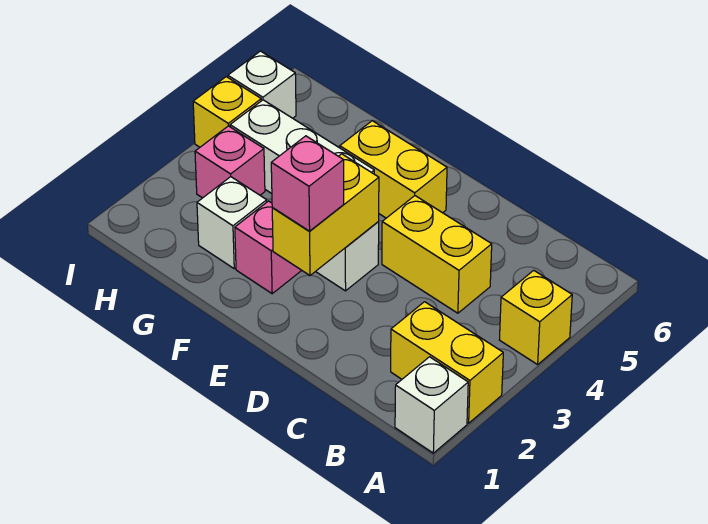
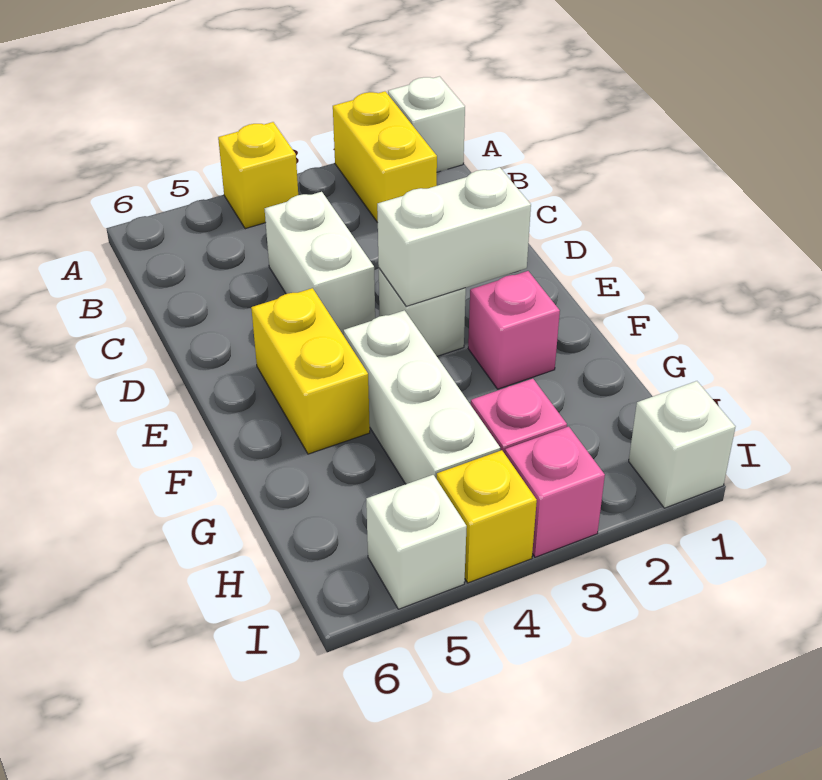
yellow 1x2 brick [382,196,492,313] -> white 1x2 brick [265,192,375,335]
yellow 1x2 brick [272,154,379,276] -> white 1x2 brick [377,167,531,306]
pink 1x1 brick [271,136,344,231] -> pink 1x1 brick moved to [505,427,605,557]
white 1x1 brick [197,177,267,269] -> white 1x1 brick moved to [629,381,735,508]

